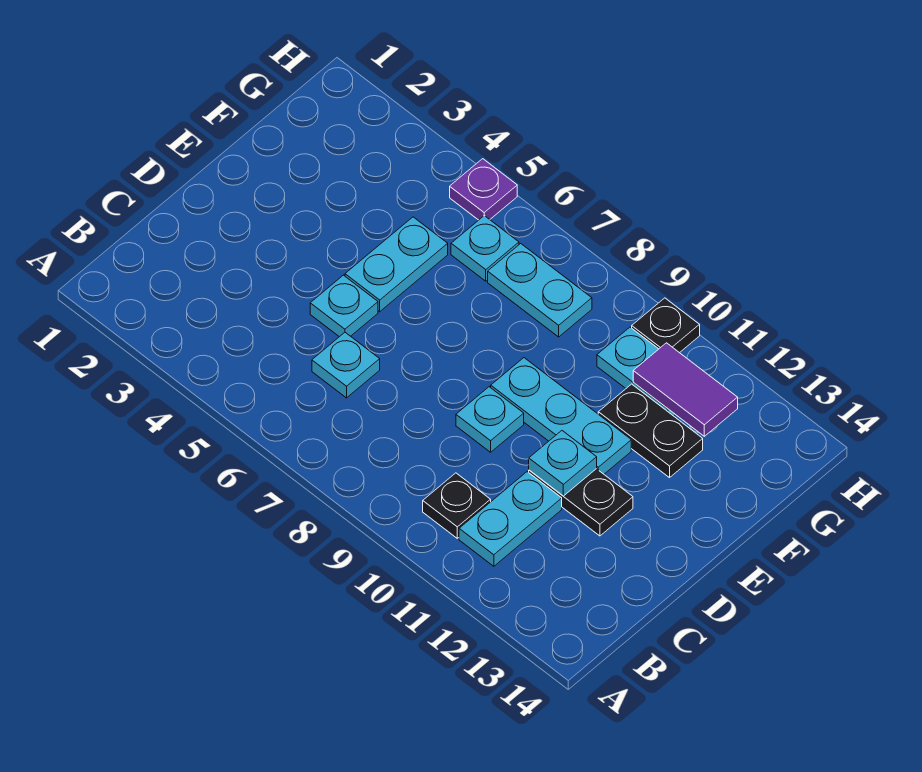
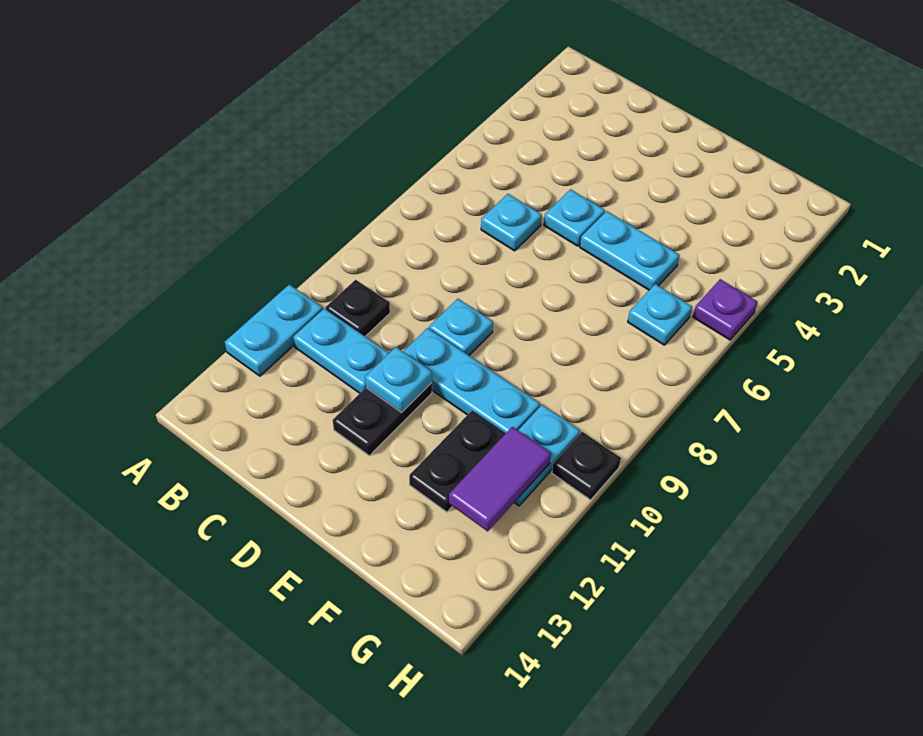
cyan 1x3 plate [491,358,631,474] -> cyan 1x3 plate turned to [403,328,540,433]
cyan 1x2 plate [488,244,592,337] -> cyan 1x2 plate moved to [225,284,323,376]

